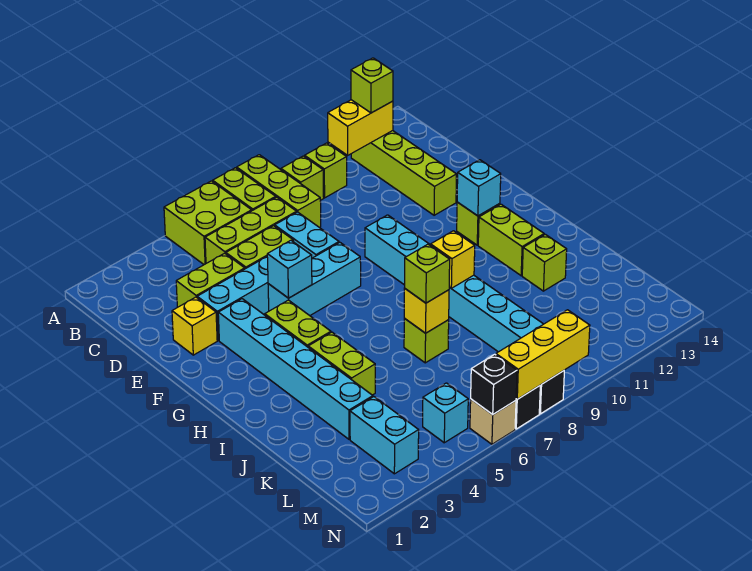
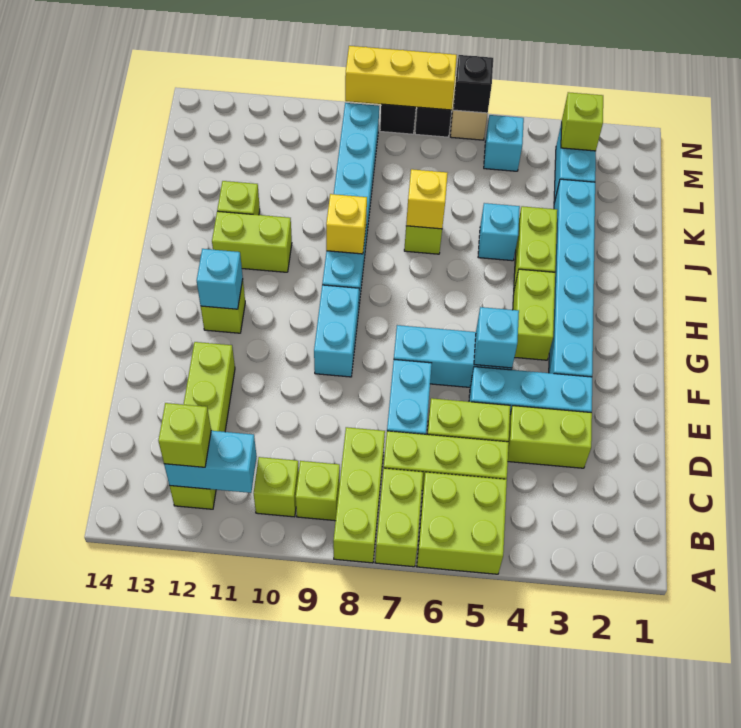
yellow 1x2 brick [328,100,393,155] -> cyan 1x2 brick [164,431,257,493]
yellow 1x1 brick [172,297,217,355] -> none
lime 1x2 brick [478,204,544,276] -> lime 1x2 brick turned to [212,211,292,272]
none -> cyan 1x1 brick [478,203,520,261]
lime 1x1 brick [405,244,450,303] -> lime 1x1 brick moved to [561,92,603,151]

